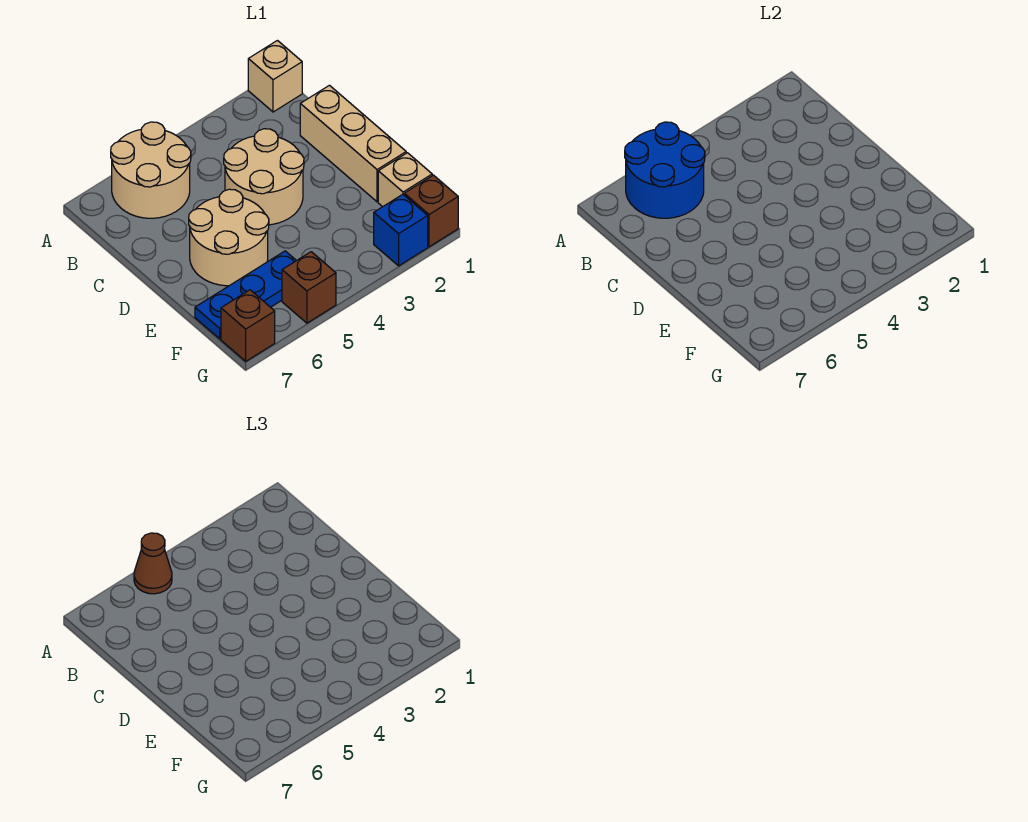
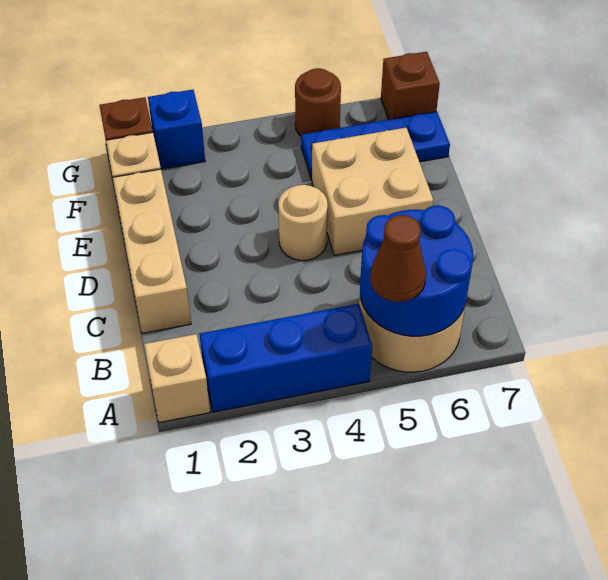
none -> blue 1x3 brick [200,304,372,412]
tan 2x2 round brick [224,129,304,225] -> tan 1x1 round brick [278,185,328,261]
tan 2x2 round brick [189,189,269,286] -> tan 2x2 brick [312,128,434,255]
brown 1x1 brick [282,252,336,323] -> brown 1x1 round brick [295,68,341,136]

